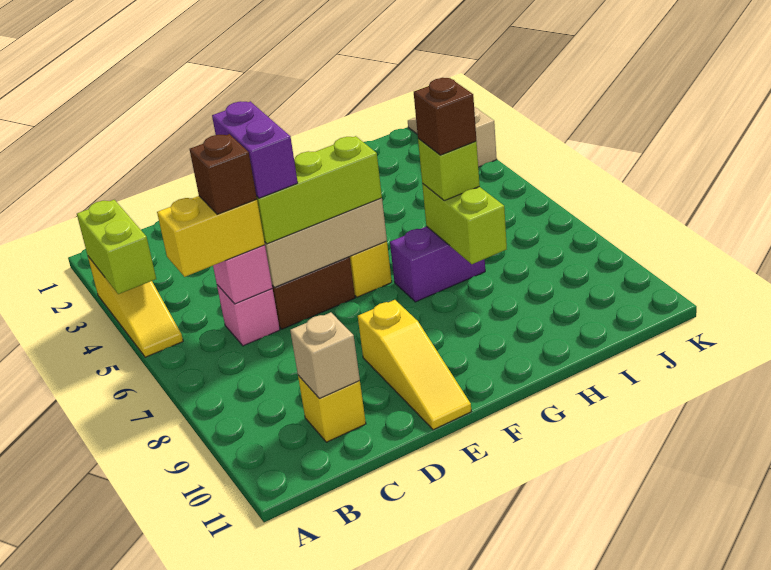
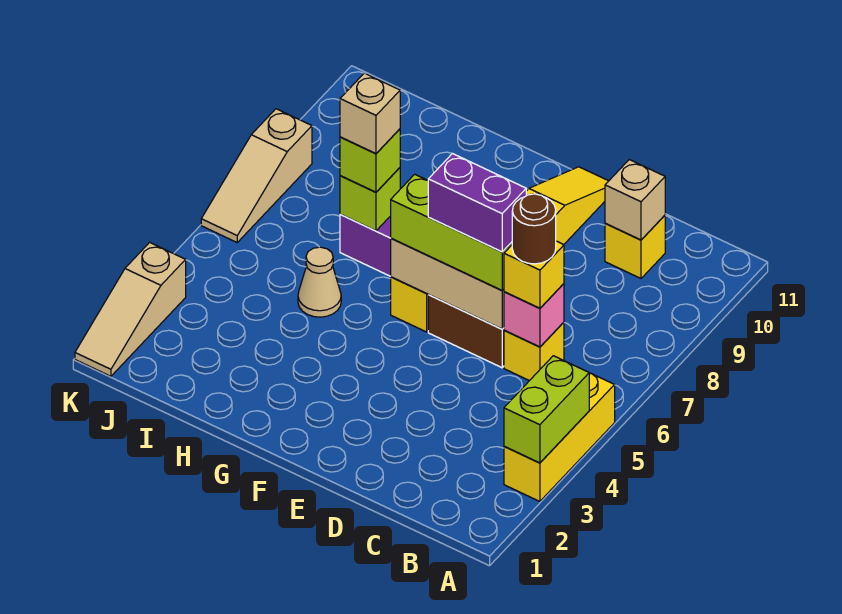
yellow 1x3 slope [88,257,183,357] -> yellow 1x3 brick [504,373,615,501]
yellow 1x2 brick [157,196,265,277] -> yellow 1x1 brick [504,241,564,308]
pink 1x1 brick [217,285,280,346] -> yellow 1x1 brick [504,322,564,381]
brown 1x1 brick [190,134,257,214] -> brown 1x1 round brick [512,194,556,264]
purple 1x2 brick [212,101,298,198] -> purple 1x2 brick turned to [428,153,526,252]
none -> tan 1x1 cone [298,247,341,317]
lime 1x2 brick [422,183,507,264] -> lime 1x1 brick [340,168,400,231]
brown 1x1 brick [414,78,476,155] -> tan 1x1 brick [340,73,400,153]
none -> tan 1x3 slope [201,109,312,242]

